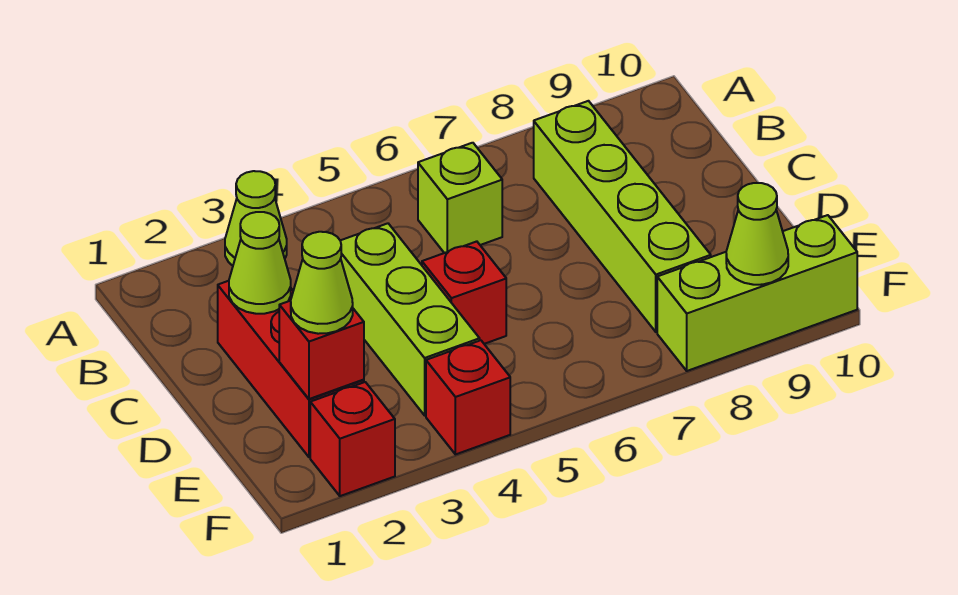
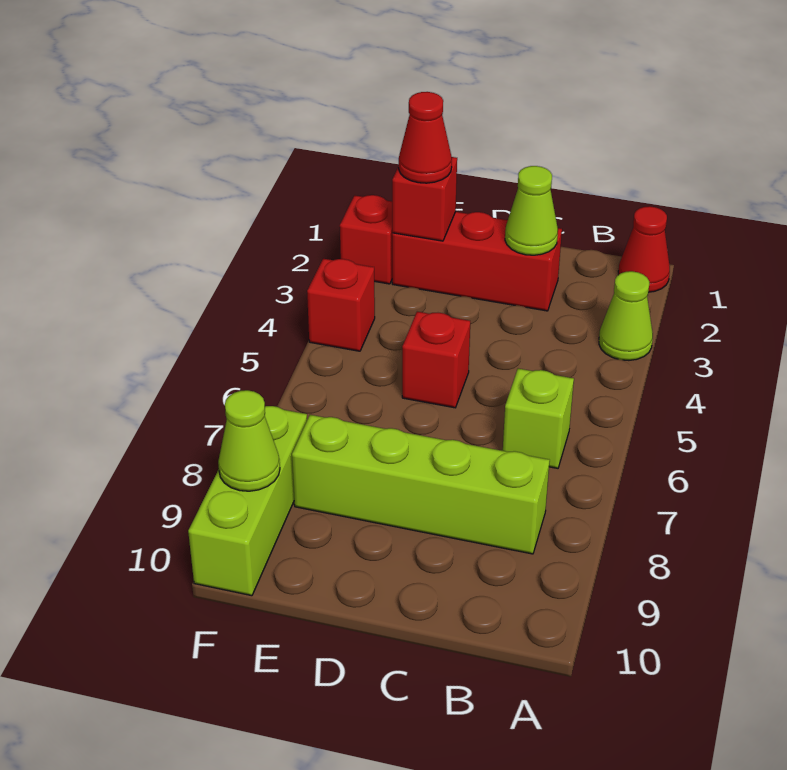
none -> red 1x1 cone [618,206,670,292]
lime 1x3 brick [340,223,480,415] -> none
lime 1x1 cone [291,232,353,334] -> red 1x1 cone [399,92,452,183]

